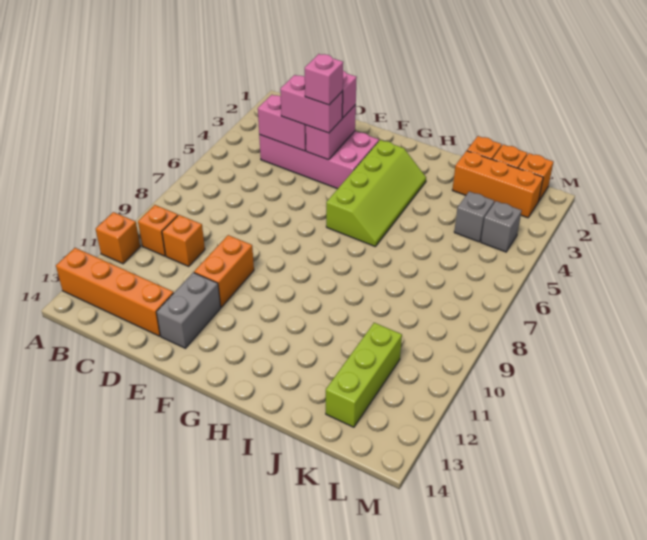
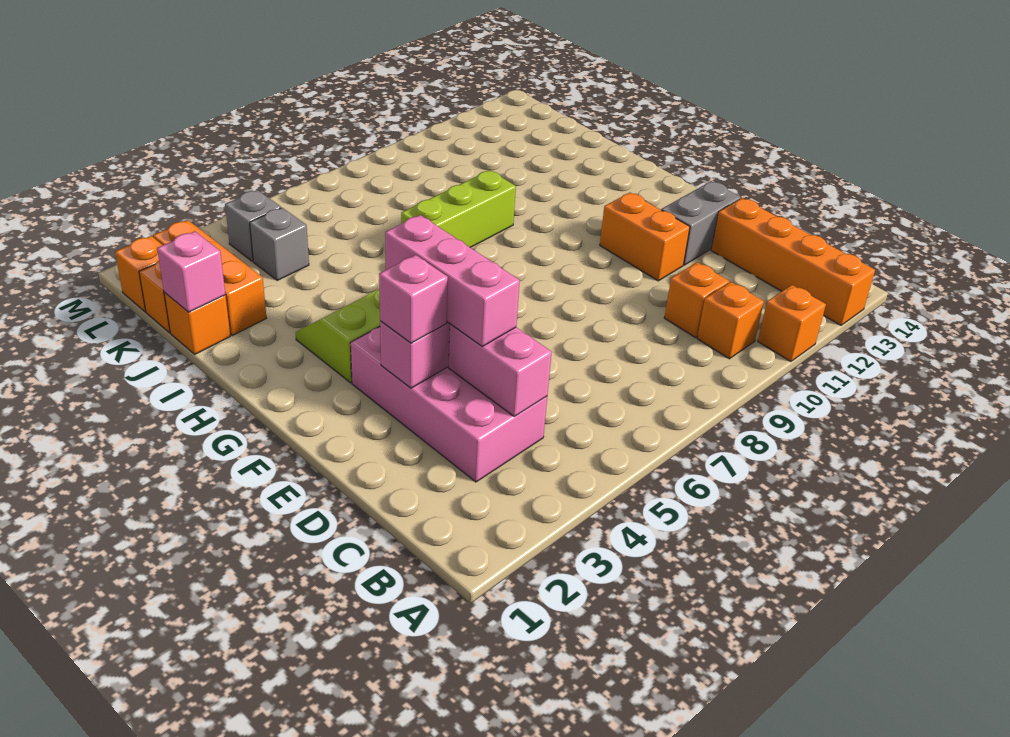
pink 1x2 brick [280,75,343,133] -> pink 1x3 brick [385,215,520,346]
pink 1x1 brick [305,54,343,105] -> pink 1x1 brick moved to [157,231,225,312]
orange 1x2 brick [194,235,254,307] -> orange 1x2 brick turned to [600,193,690,281]
lime 1x3 brick [326,323,402,427] -> lime 1x3 brick moved to [401,170,516,248]

